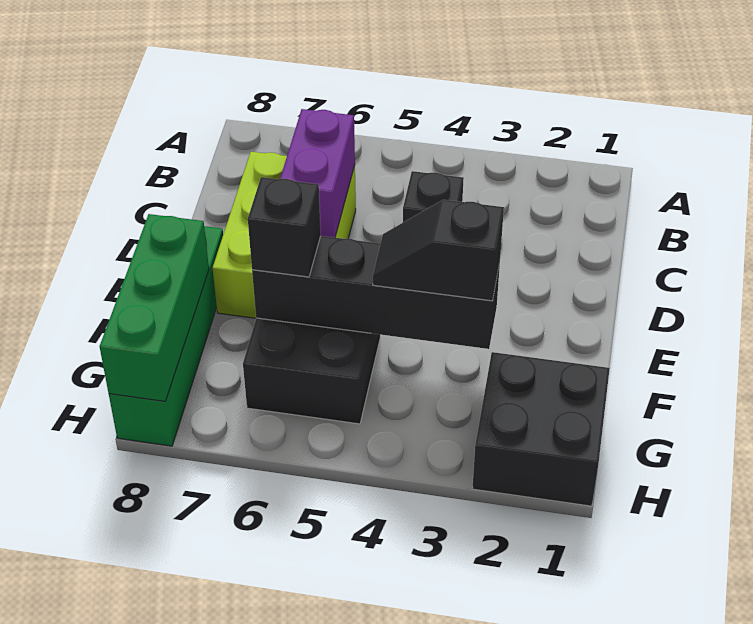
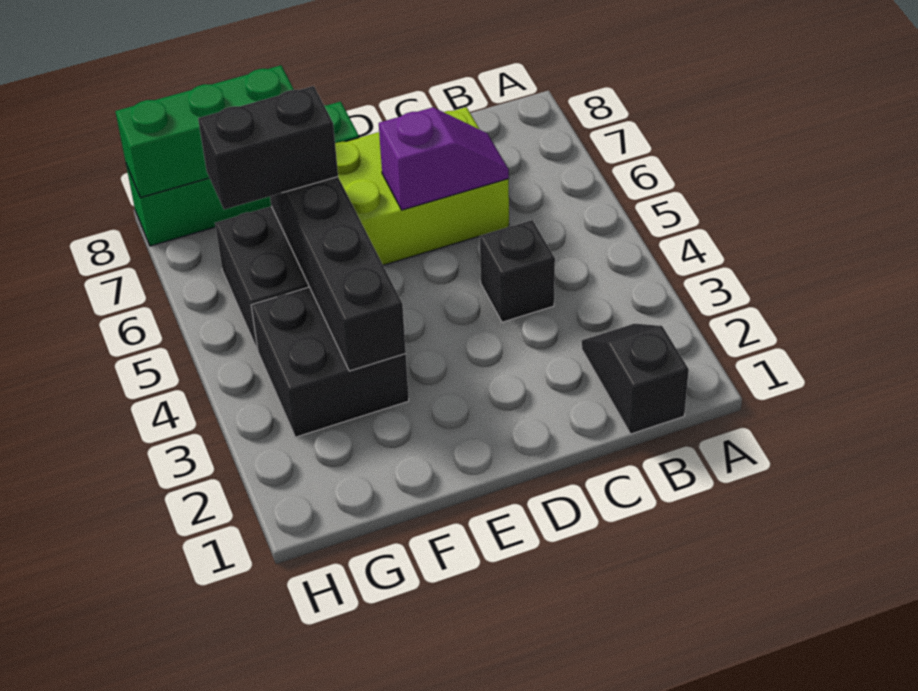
purple 1x2 brick [280,109,355,238] -> purple 1x2 slope [379,107,509,210]
black 1x2 slope [373,200,504,301] -> black 1x2 slope moved to [582,324,689,434]
black 1x1 brick [248,177,321,277] -> black 1x2 brick [198,86,338,209]
black 2x2 brick [472,352,610,506] -> black 2x2 brick moved to [251,287,409,437]

